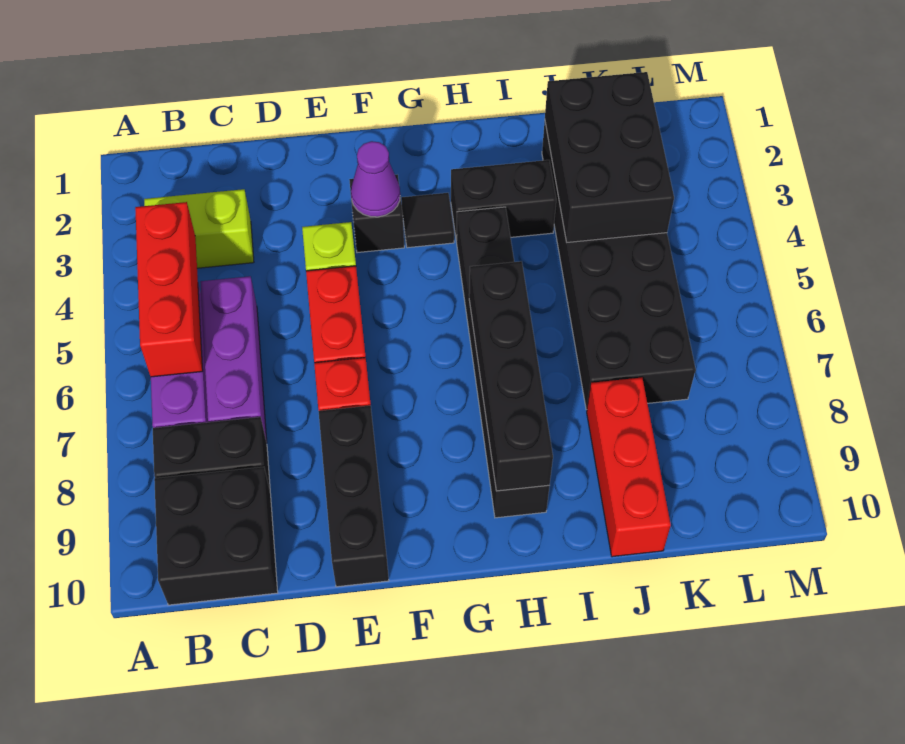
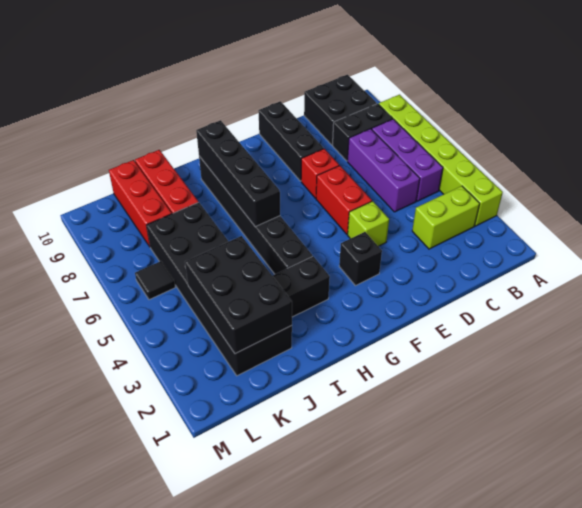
none -> lime 1x6 brick [379,95,503,226]
red 1x3 brick [135,202,203,377] -> red 1x3 brick moved to [109,160,172,247]
purple 1x1 cone [351,141,400,217] -> none
black 1x1 tile [401,193,454,248] -> black 1x1 tile moved to [135,261,175,300]

